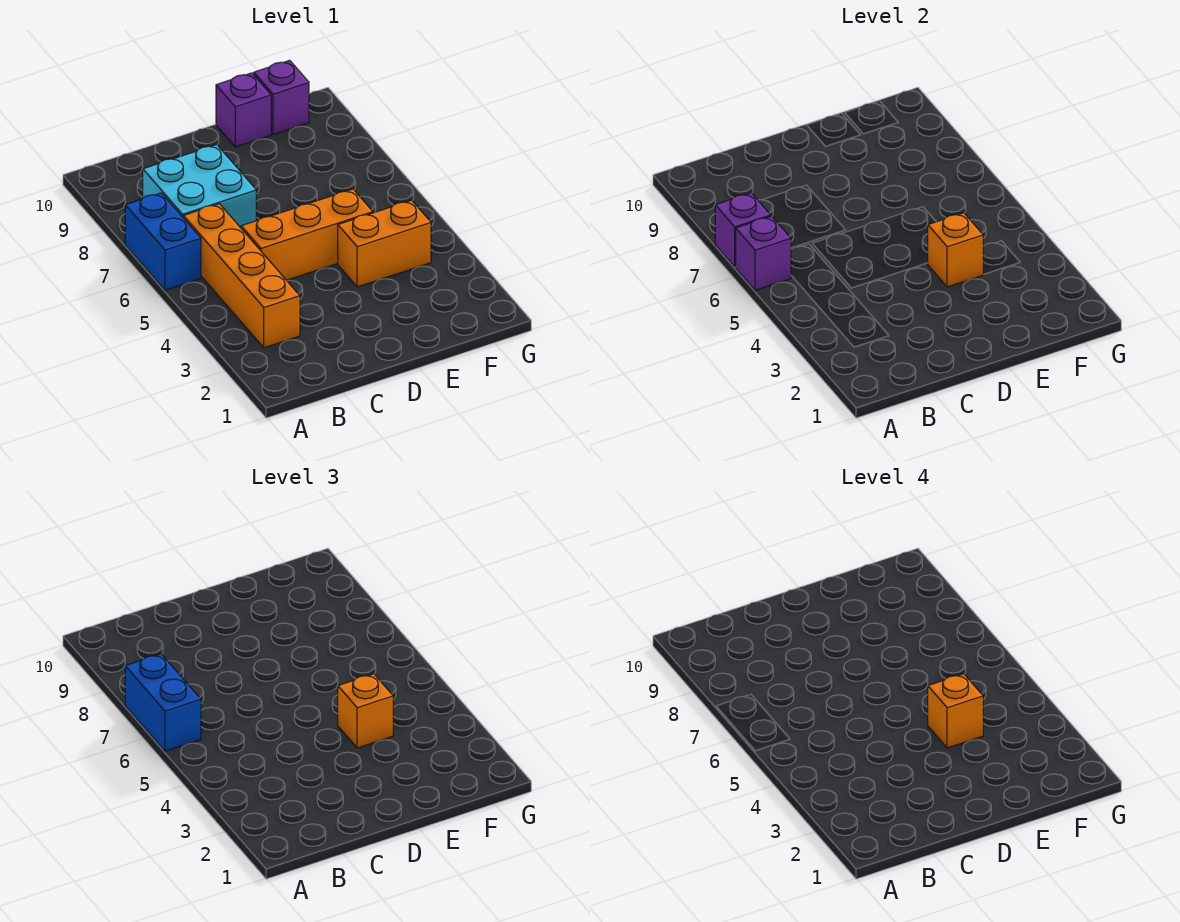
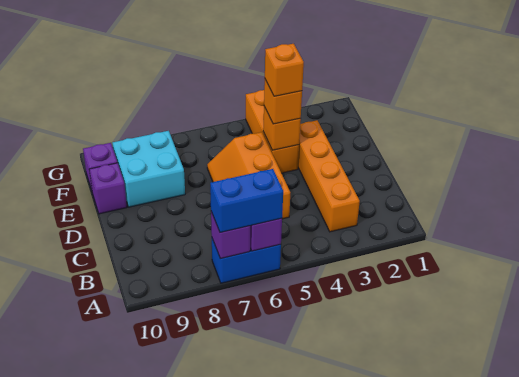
orange 1x4 brick [183,204,300,348] -> orange 1x4 brick turned to [298,120,360,232]
cyan 2x2 brick [143,145,256,227] -> cyan 2x2 brick moved to [113,131,185,207]
orange 1x2 brick [338,200,431,287] -> orange 1x3 brick [246,90,299,173]

